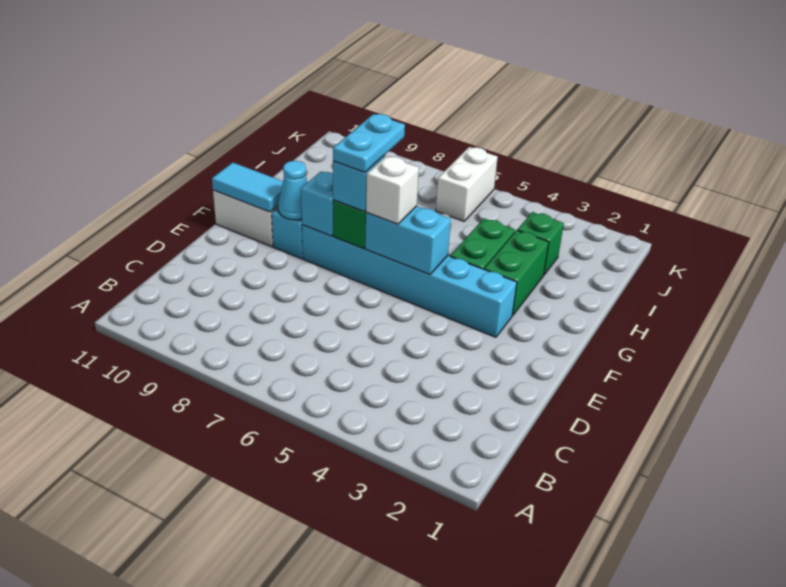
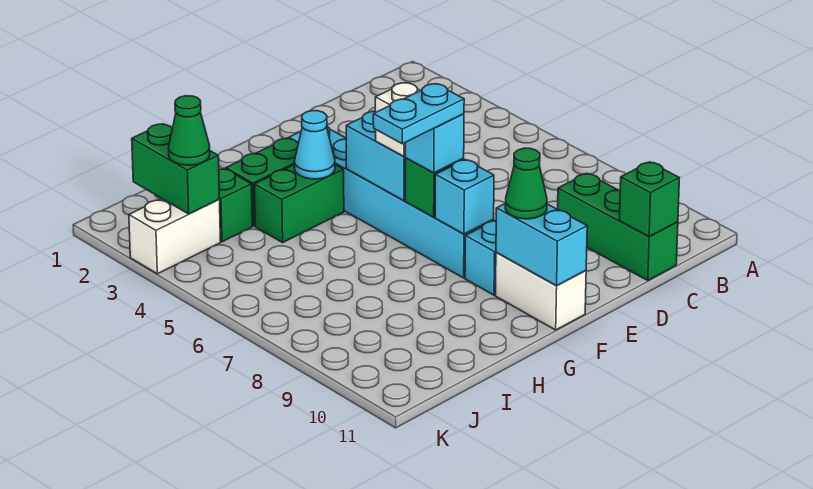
none -> green 1x3 brick [558,173,678,280]
none -> green 1x1 brick [619,162,679,237]
cyan 1x1 cone [278,161,307,220] -> cyan 1x1 cone moved to [295,111,335,179]
cyan 1x2 tile [212,162,283,212] -> cyan 1x2 brick [496,203,587,286]
none -> green 1x1 cone [505,148,547,219]
none -> green 1x2 brick [132,124,219,214]
none -> green 1x1 cone [168,96,210,165]
white 1x2 brick [436,147,498,221] -> white 1x2 brick moved to [129,199,221,274]

